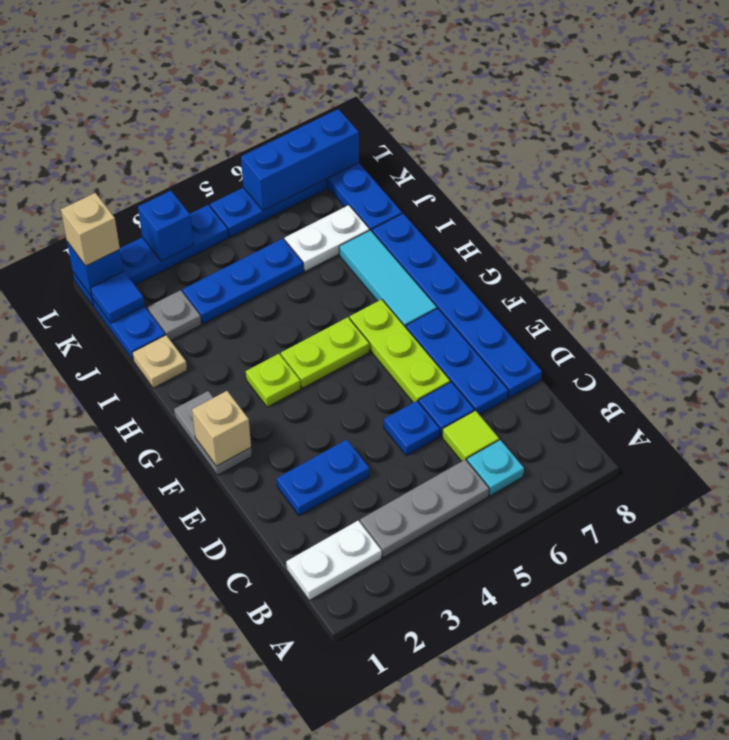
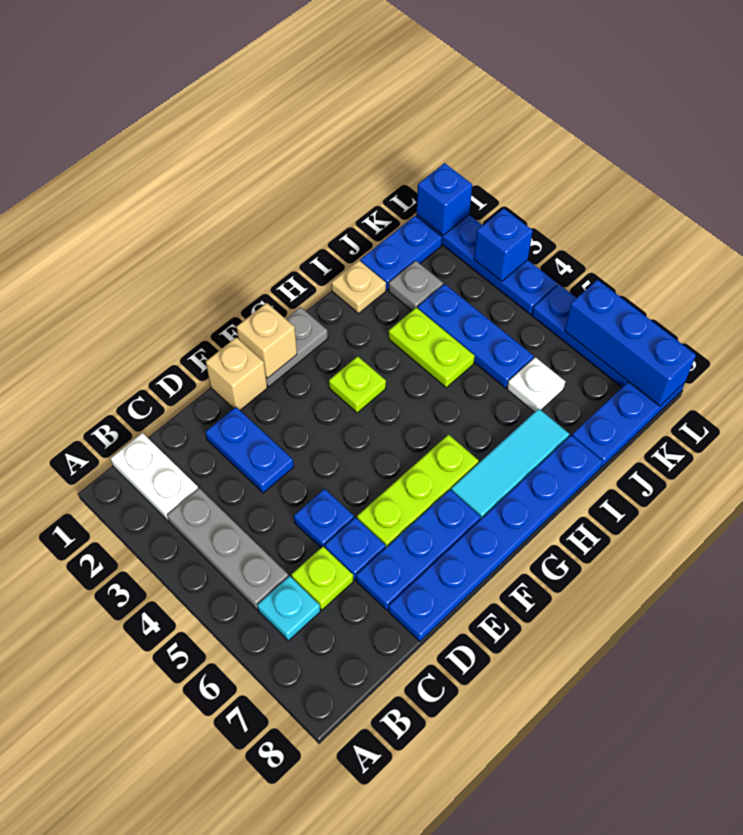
lime 1x1 tile [442,410,499,461] -> lime 1x1 plate [291,547,353,610]
lime 1x2 plate [281,317,369,388] -> lime 1x2 plate moved to [389,308,475,388]
white 1x2 plate [285,205,370,271] -> white 1x1 plate [507,357,565,412]
blue 1x1 tile [91,271,145,323] -> none
tan 1x1 brick [61,193,120,266] -> tan 1x1 brick moved to [206,337,267,410]

